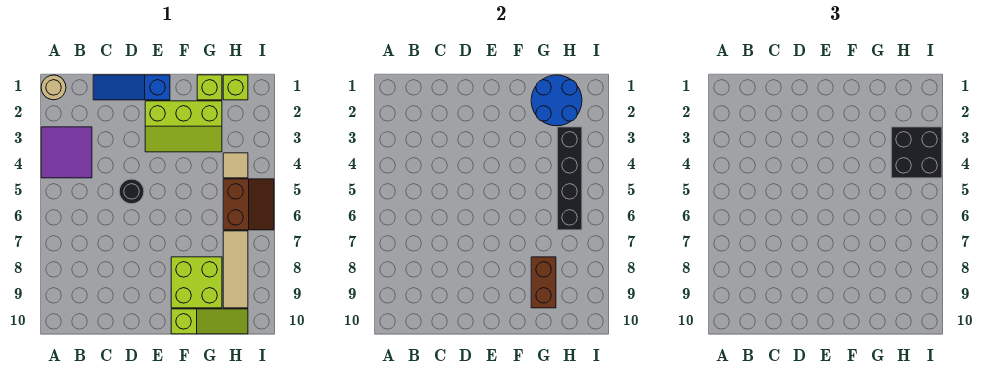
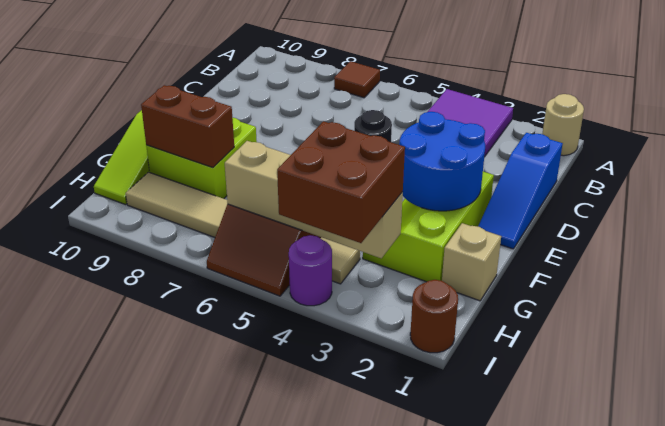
none -> brown 1x1 tile [334,61,380,98]
blue 1x3 slope [93,75,170,100] -> blue 1x3 slope turned to [478,133,563,249]
lime 1x1 brick [197,75,222,100] -> tan 1x1 brick [442,223,501,301]
blue 2x2 round brick [531,75,582,126] -> blue 2x2 round brick moved to [399,112,485,211]
lime 1x1 brick [223,75,248,100] -> none
black 1x4 brick [557,127,582,230] -> tan 1x4 brick [225,141,403,258]
black 2x2 brick [891,127,942,178] -> brown 2x2 brick [277,121,405,243]
none -> brown 1x1 round brick [410,280,458,353]
none -> purple 1x1 round brick [289,235,332,306]

